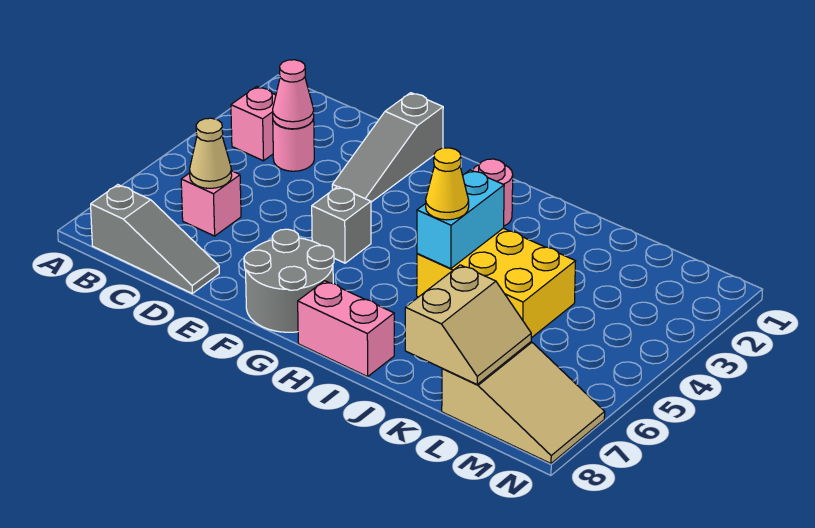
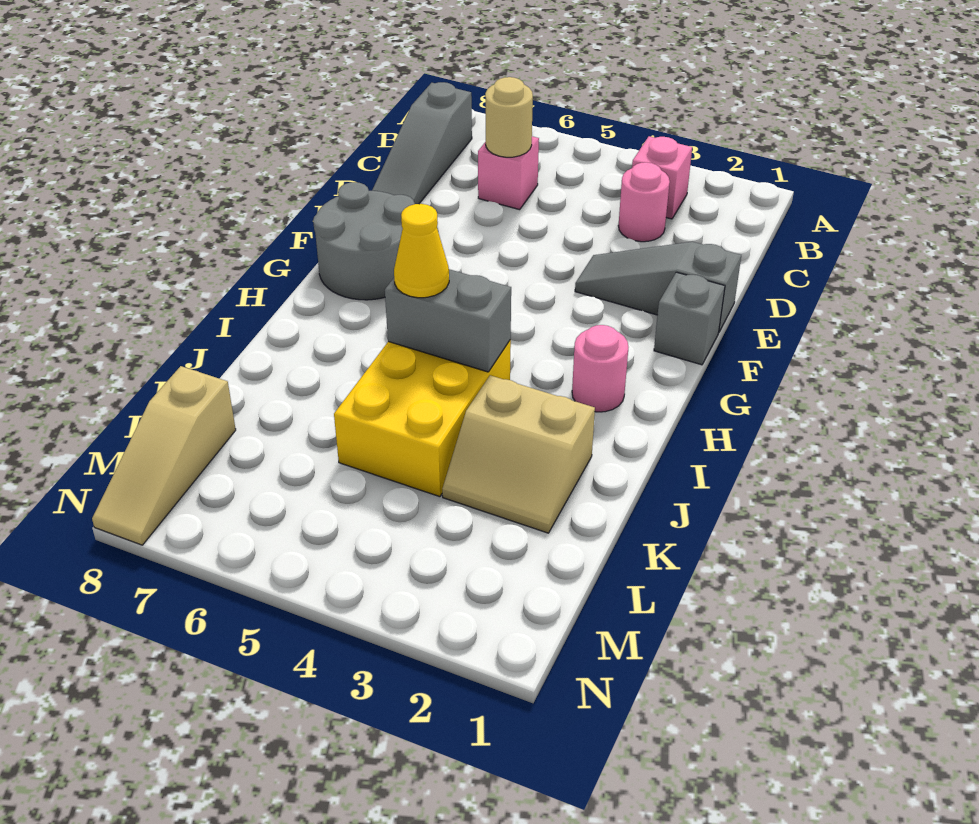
pink 1x1 cone [273,60,314,129] -> none
tan 1x1 cone [190,118,232,188] -> tan 1x1 round brick [485,77,533,157]
grey 1x1 brick [312,187,371,263] -> grey 1x1 brick moved to [654,272,725,365]
pink 1x2 brick [298,281,394,377] -> none
cyan 1x2 brick [417,170,504,269] -> grey 1x2 brick [385,269,511,372]
tan 2x2 slope [405,265,531,385] -> tan 2x2 slope moved to [442,375,595,533]
tan 2x3 slope [442,342,605,464] -> tan 1x3 slope [92,366,236,545]

